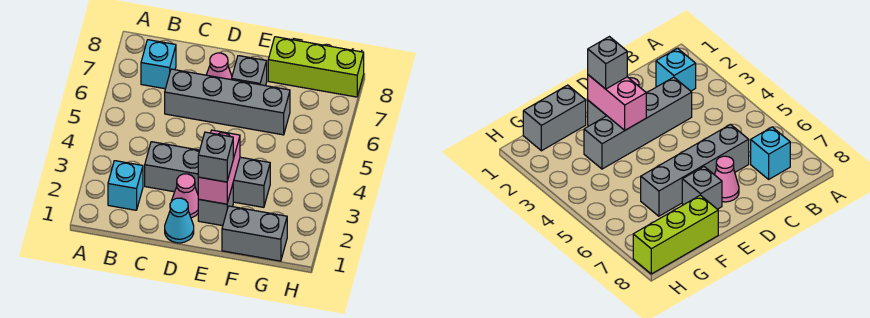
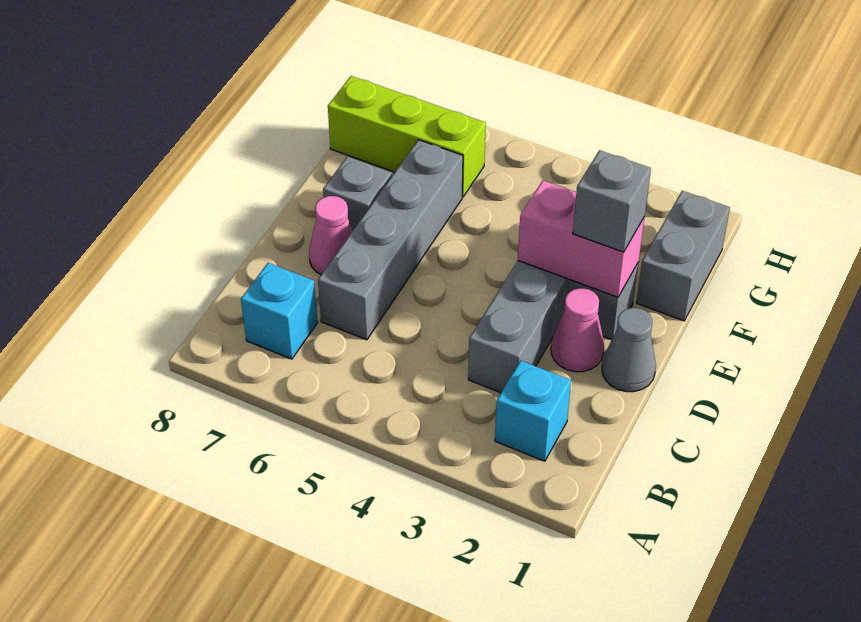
cyan 1x1 cone [165,198,194,243] -> grey 1x1 cone [602,308,656,392]
lime 1x3 brick [268,37,364,97] -> lime 1x3 brick turned to [328,76,486,197]

